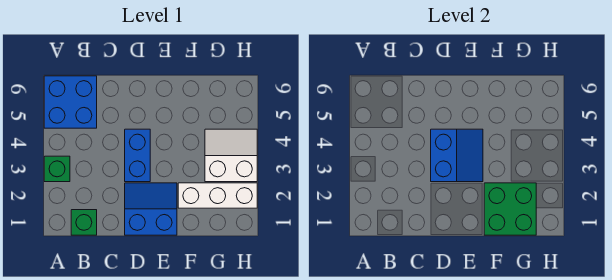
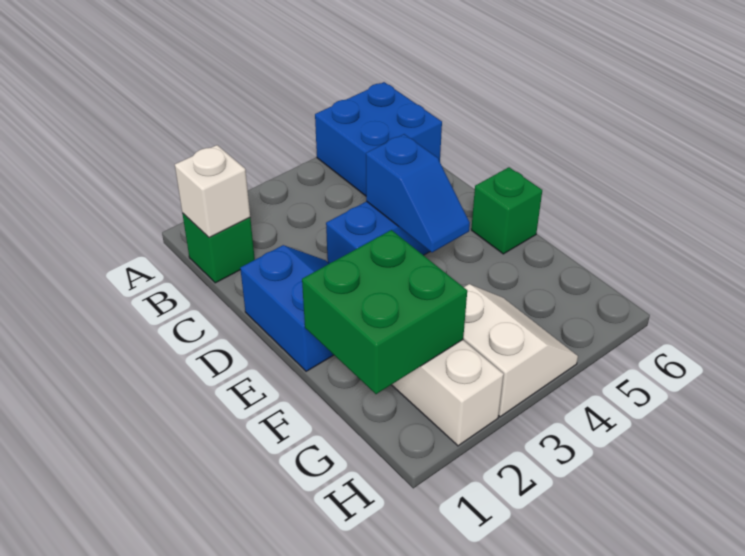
green 1x1 brick [44,156,70,182] -> green 1x1 brick moved to [471,167,542,254]
none -> white 1x1 brick [175,145,250,238]
blue 2x2 slope [431,129,483,182] -> blue 1x2 slope [366,134,470,252]

